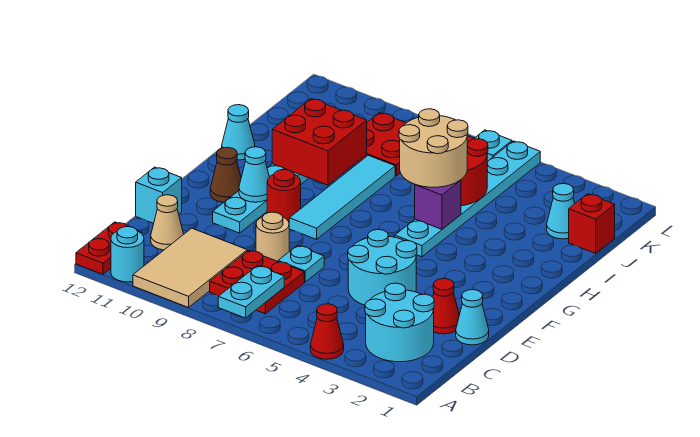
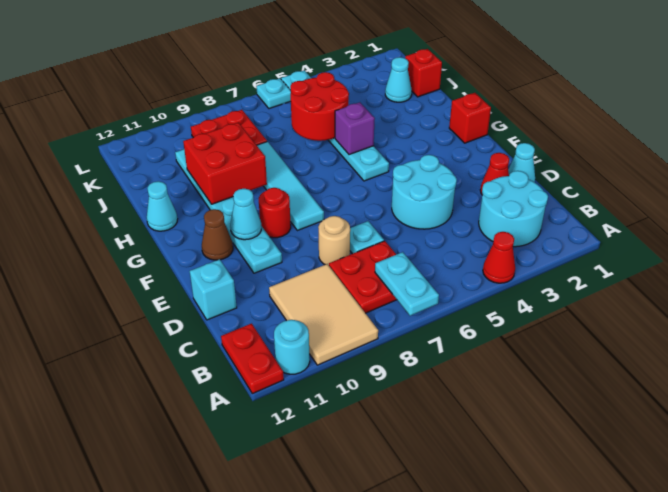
tan 1x1 cone [151,195,184,250] -> none
none -> red 1x1 brick [449,93,491,143]
tan 2x2 round brick [399,109,468,187] -> none

